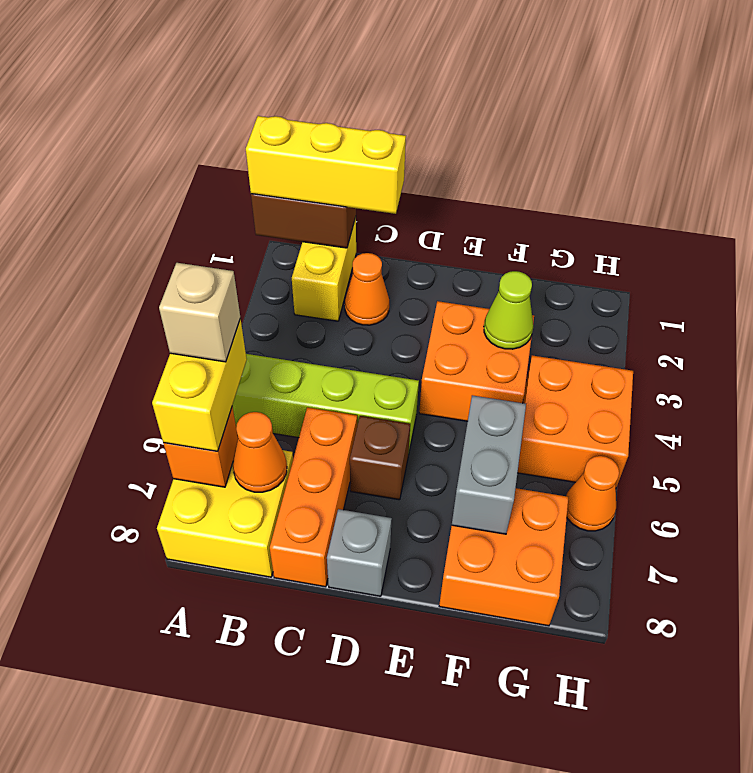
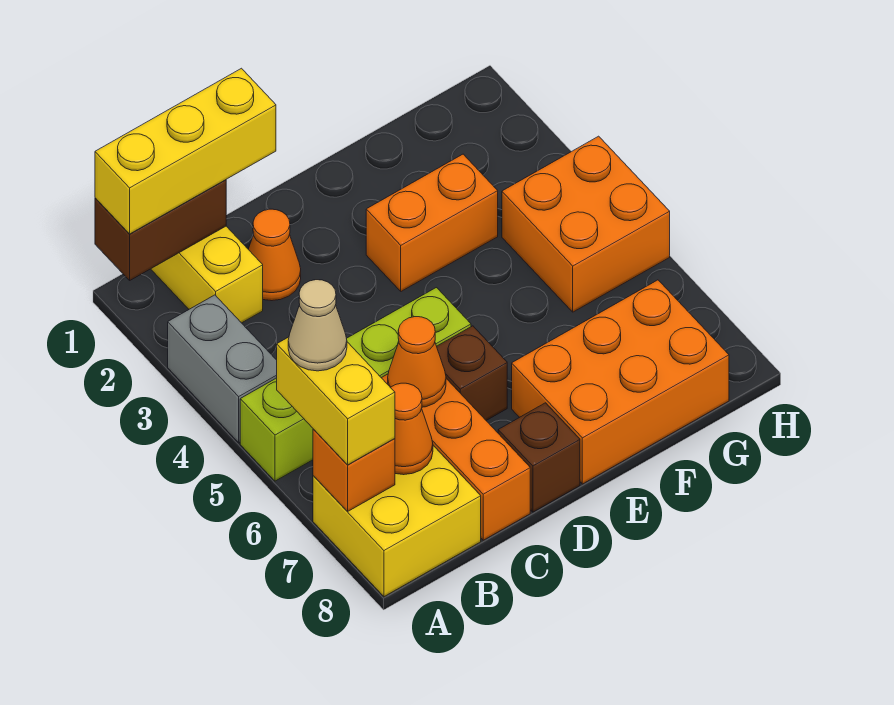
tan 1x1 brick [159,263,240,362] -> tan 1x1 cone [288,280,347,371]
grey 1x1 brick [327,509,392,596] -> brown 1x1 brick [498,403,580,512]
orange 2x2 brick [419,301,534,421] -> orange 1x2 brick [366,154,498,291]
lime 1x1 cone [484,271,533,349] -> none
grey 1x2 brick [452,395,526,534] -> grey 1x2 brick moved to [168,295,277,443]
orange 2x2 brick [439,488,568,626] -> orange 2x3 brick [512,280,729,484]
orange 1x1 cone [566,456,619,531] -> orange 1x1 cone moved to [388,317,446,407]

